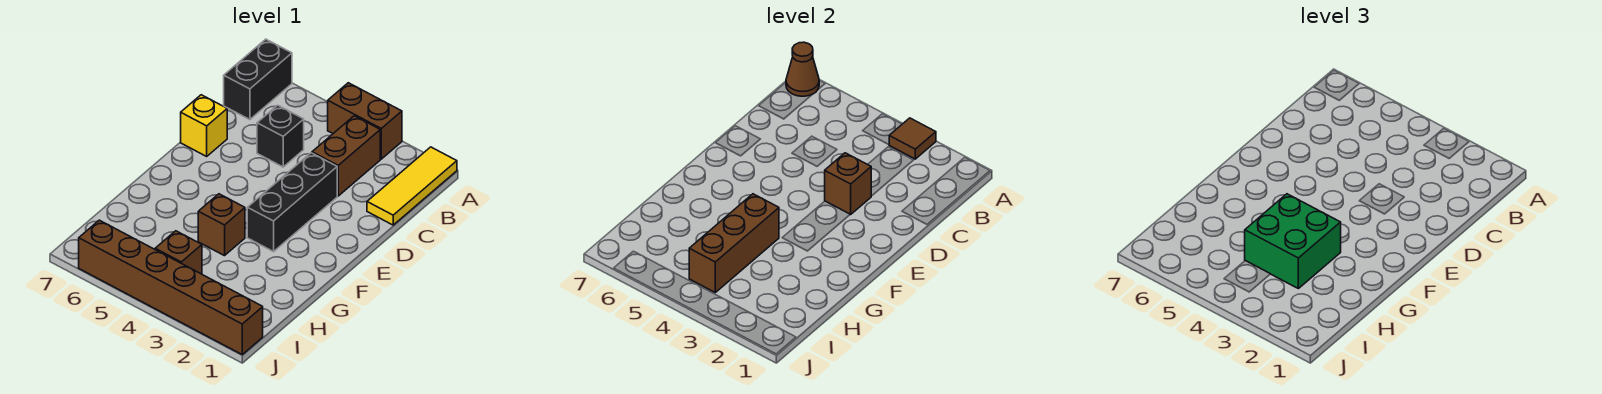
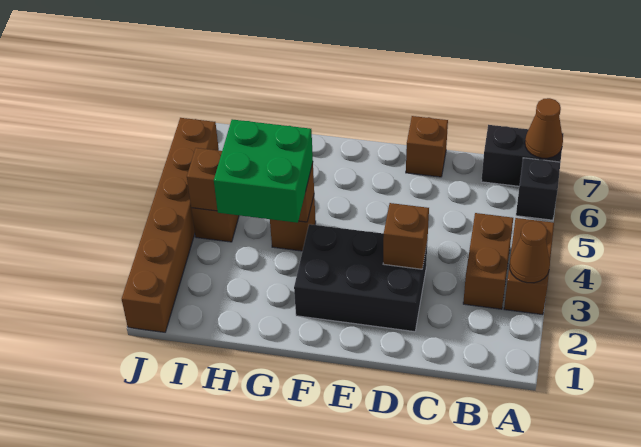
yellow 1x3 tile [367,147,457,225] -> none
brown 1x1 tile [889,118,936,159] -> brown 1x1 cone [510,221,550,283]
brown 1x2 brick [312,116,380,196] -> brown 1x2 brick turned to [463,213,513,309]
black 1x1 brick [257,105,304,167] -> black 1x1 brick moved to [516,158,561,220]
black 1x3 brick [247,153,337,252] -> black 2x3 brick [294,224,428,332]
yellow 1x1 brick [181,95,227,156] -> brown 1x1 brick [406,116,448,177]

